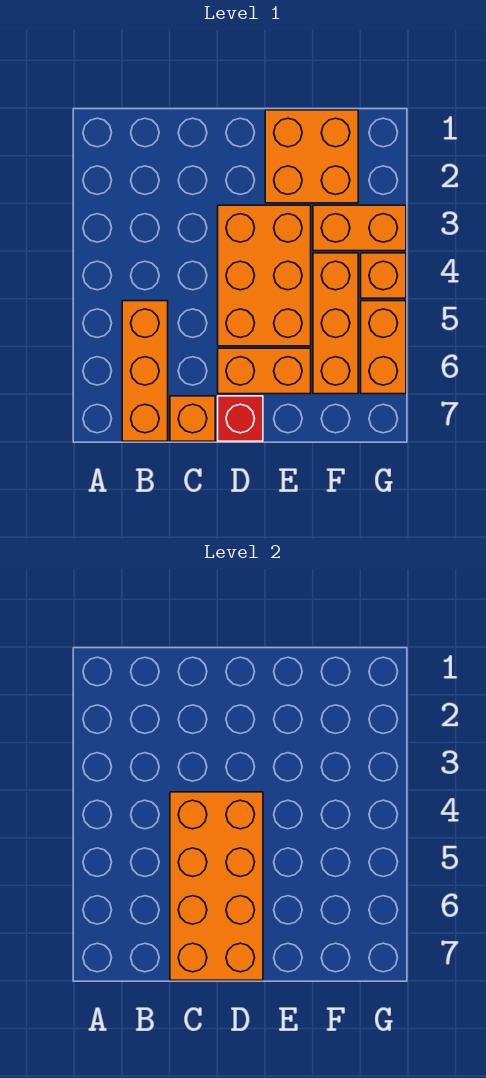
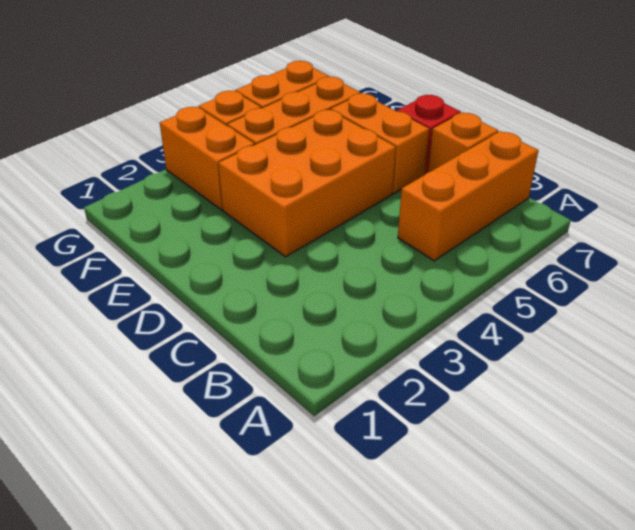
orange 2x4 brick [170,792,263,980] -> none
orange 2x2 brick [265,110,358,203] -> none

